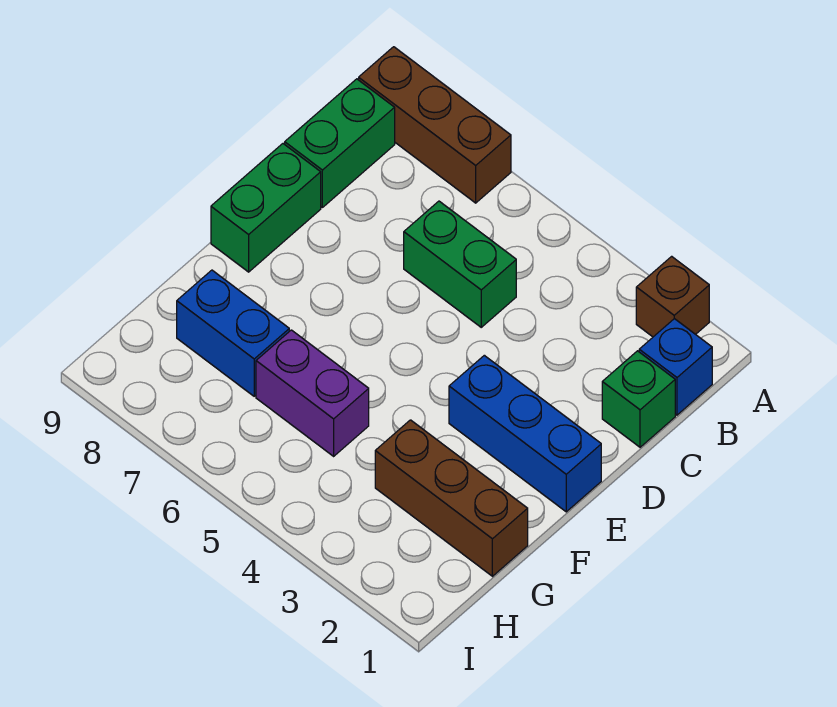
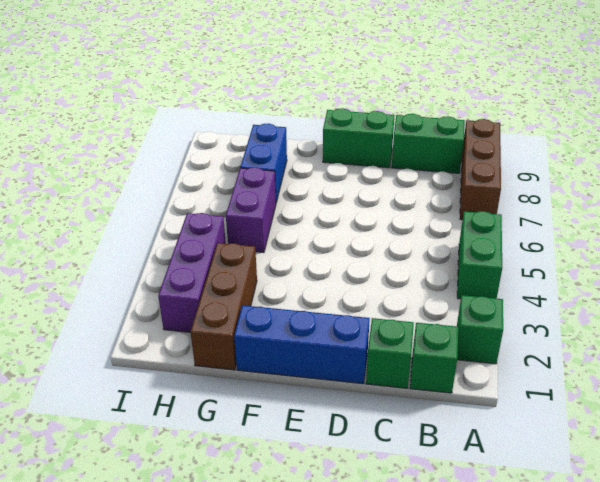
brown 1x1 brick [636,256,709,337] -> green 1x1 brick [457,295,503,364]
blue 1x1 brick [639,319,712,415] -> green 1x1 brick [410,323,458,393]
green 1x2 brick [404,201,516,327] -> green 1x2 brick moved to [457,211,502,299]
blue 1x3 brick [449,355,601,512] -> blue 1x3 brick turned to [234,305,370,384]
none -> purple 1x3 brick [158,213,226,332]

